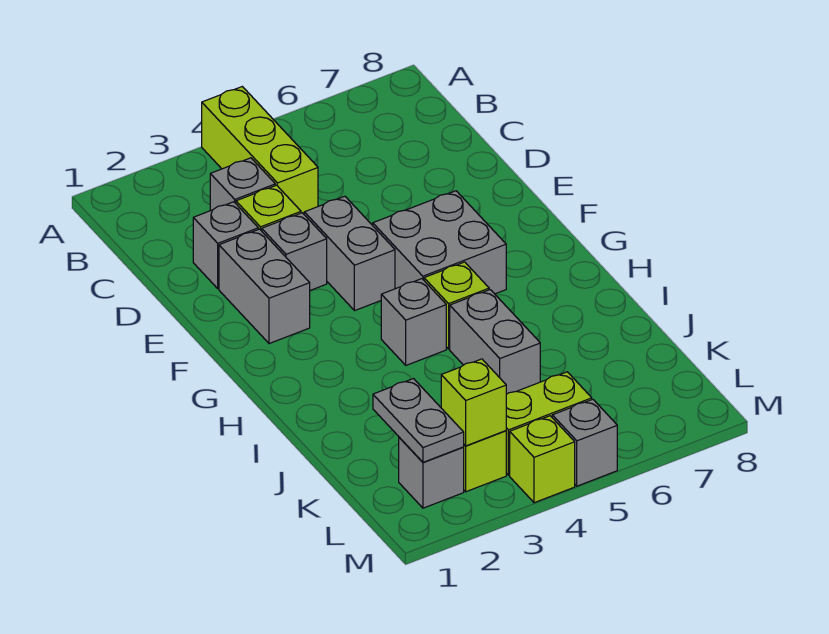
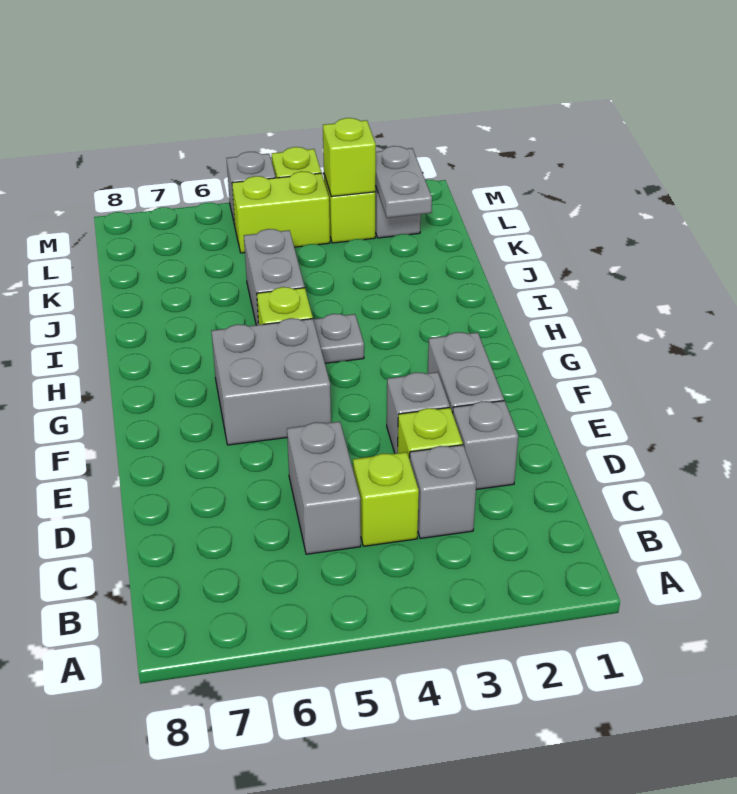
lime 1x3 brick [202,87,318,214] -> lime 1x1 brick [353,452,419,546]
grey 1x2 brick [304,196,395,311] -> grey 1x2 brick moved to [287,421,361,554]
grey 1x1 brick [381,279,446,365] -> grey 1x1 plate [313,314,364,363]

